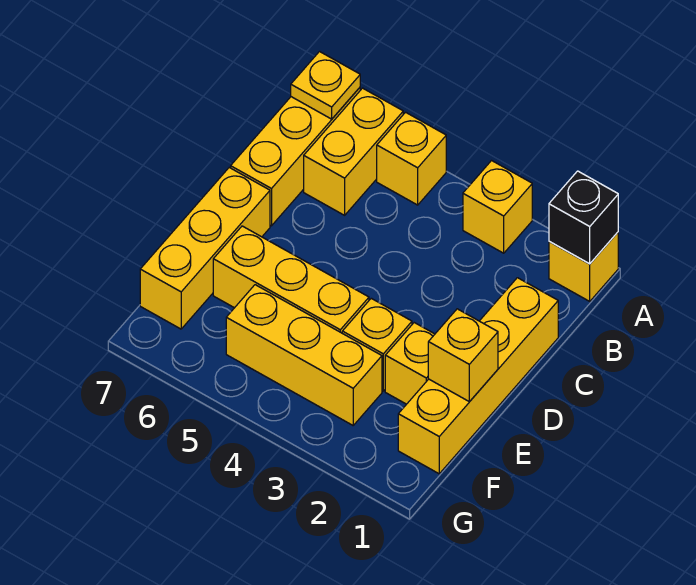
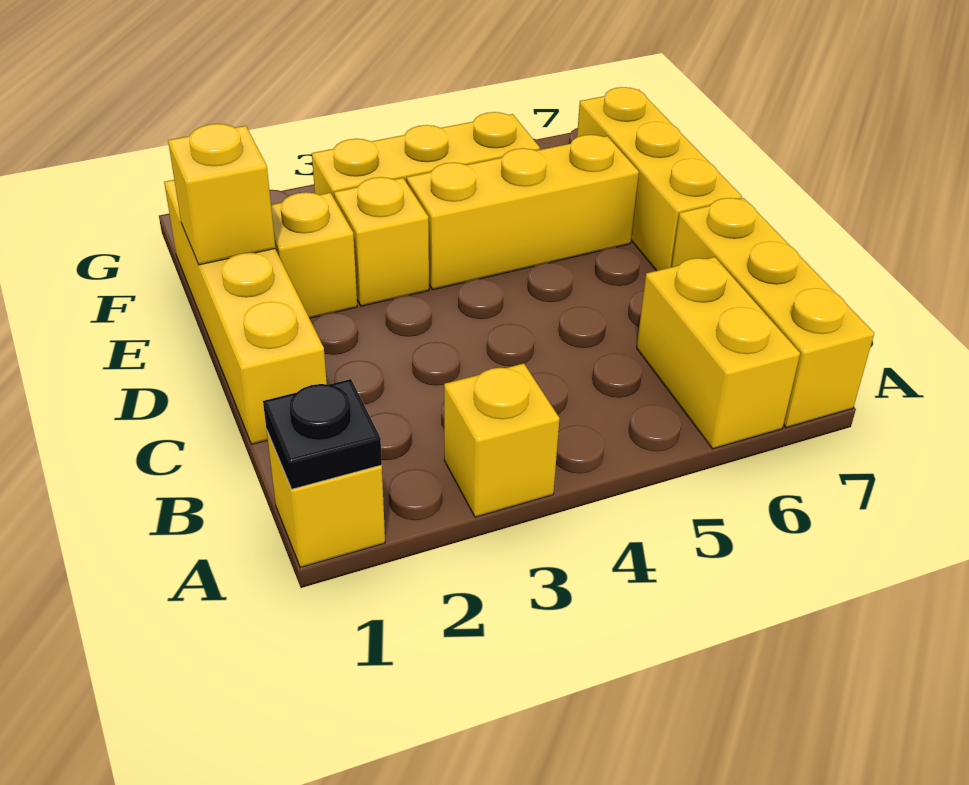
black 1x1 brick [549,171,618,264] -> black 1x1 plate [263,379,382,489]
yellow 1x1 brick [377,112,446,205] -> none
yellow 1x1 plate [291,52,360,119] -> none

